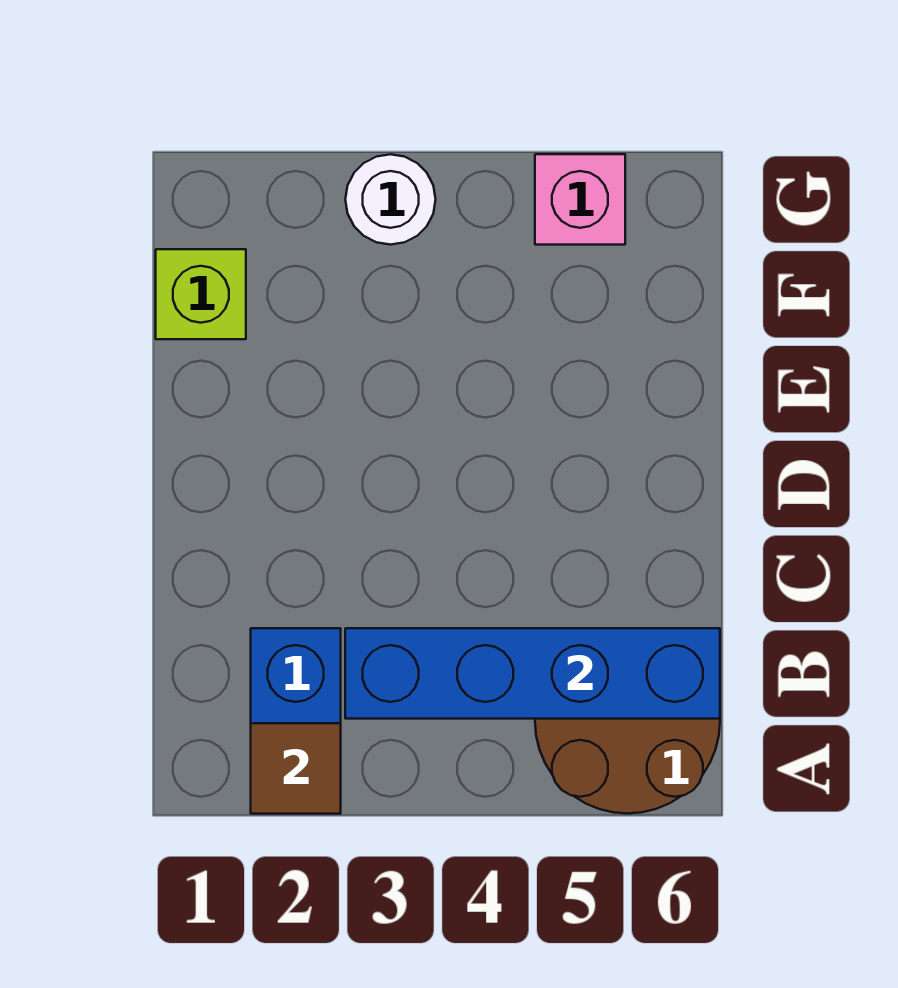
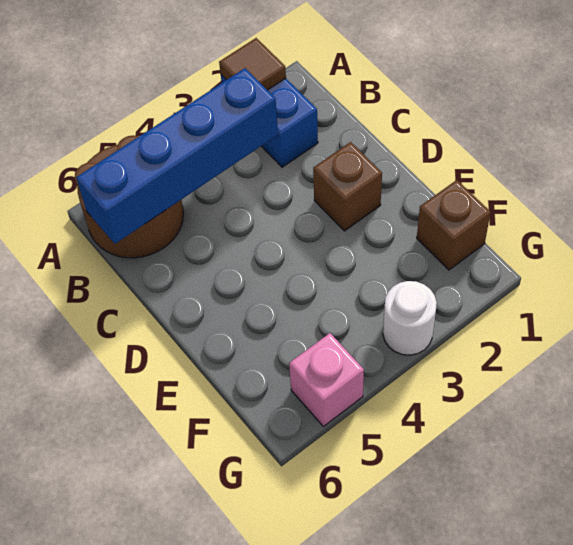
none -> brown 1x1 brick [313,142,382,231]
lime 1x1 brick [156,249,246,339] -> brown 1x1 brick [417,180,491,270]

